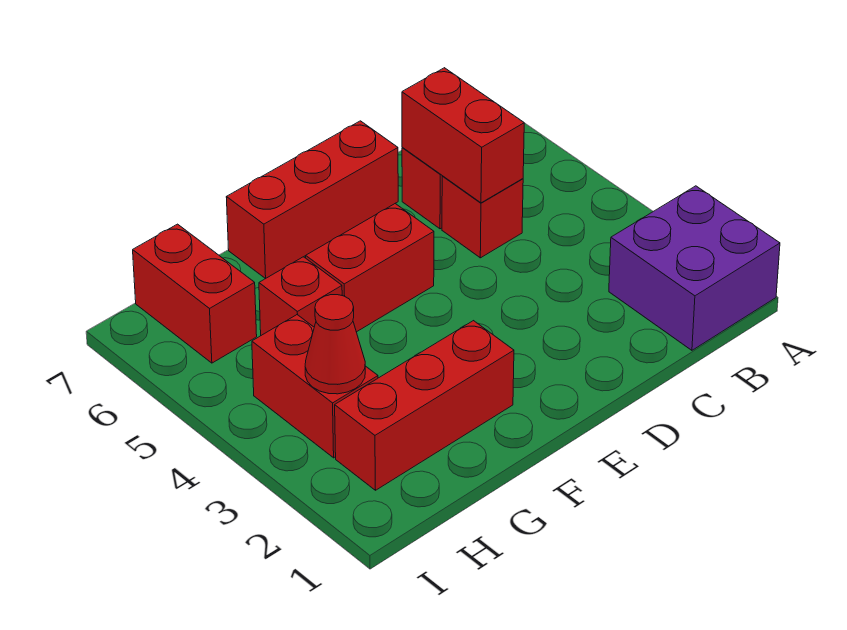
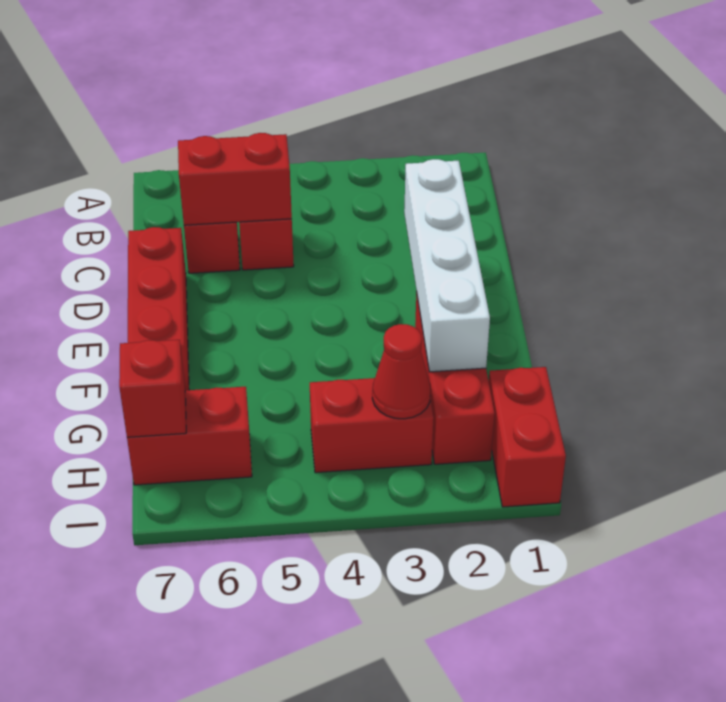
purple 2x2 brick [609,186,780,350] -> none
none -> white 1x4 brick [404,159,490,372]
red 1x2 brick [306,204,434,332] -> red 1x2 brick moved to [489,367,566,507]
red 1x1 brick [259,257,342,335] -> red 1x1 brick moved to [119,340,186,437]

